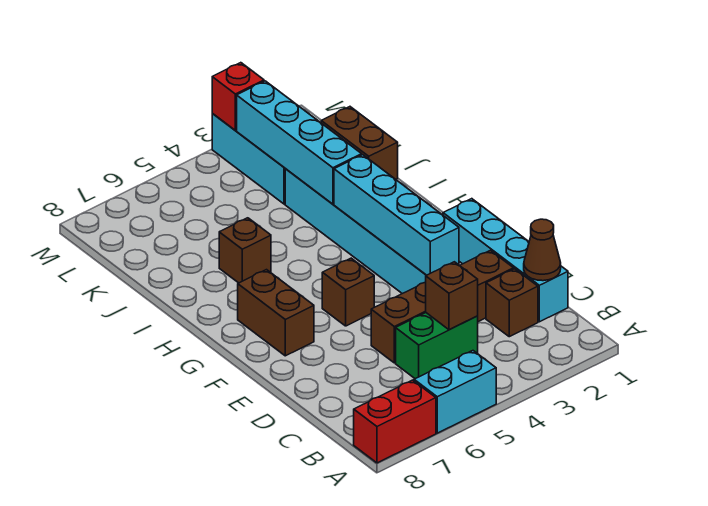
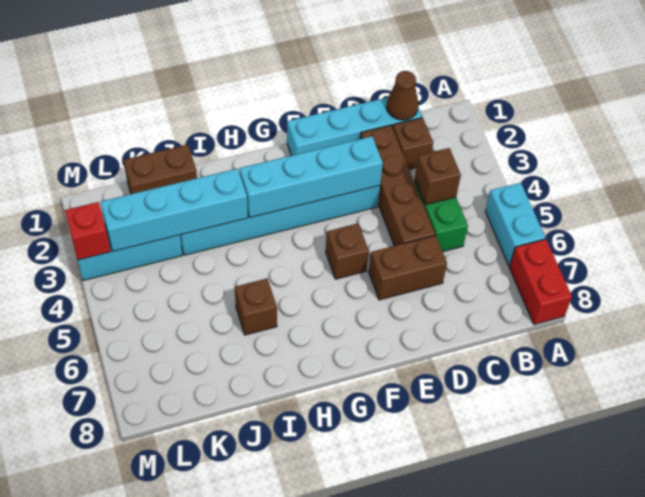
brown 1x2 brick [238,270,314,356] -> brown 1x2 brick moved to [369,235,447,300]

